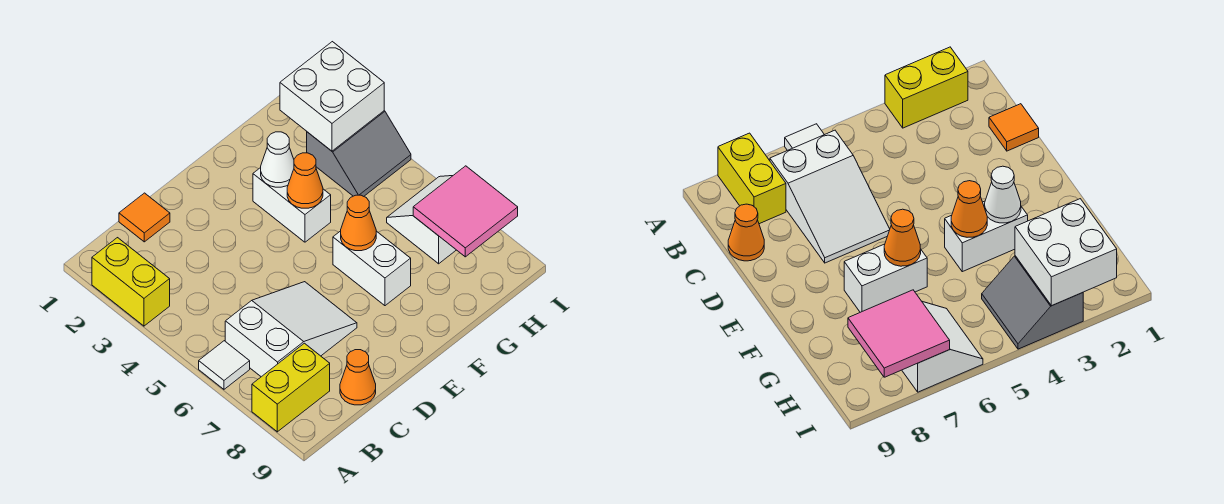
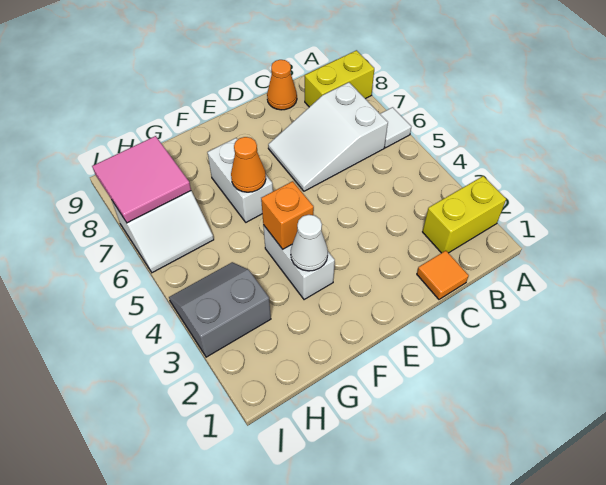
yellow 1x2 brick [92,238,170,326] -> yellow 1x2 brick turned to [423,176,506,253]
orange 1x1 cone [287,153,323,208] -> orange 1x1 brick [261,181,314,249]
white 2x2 brick [280,42,384,151] -> none

